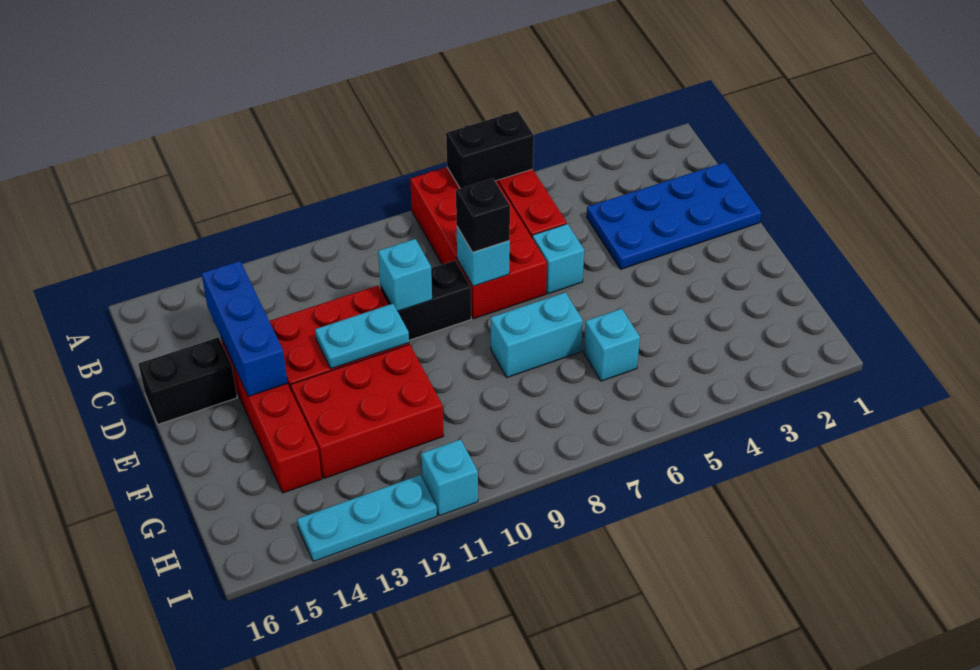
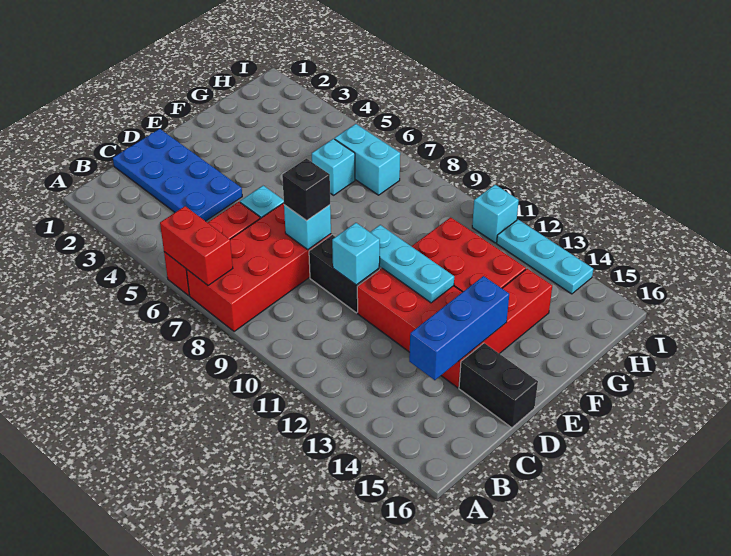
black 1x2 brick [446,111,534,189] -> red 1x2 brick [160,206,233,285]
cyan 1x2 plate [315,304,409,369] -> cyan 1x3 plate [370,225,454,303]
cyan 1x2 brick [491,292,583,377] -> cyan 1x2 brick moved to [334,124,400,195]

